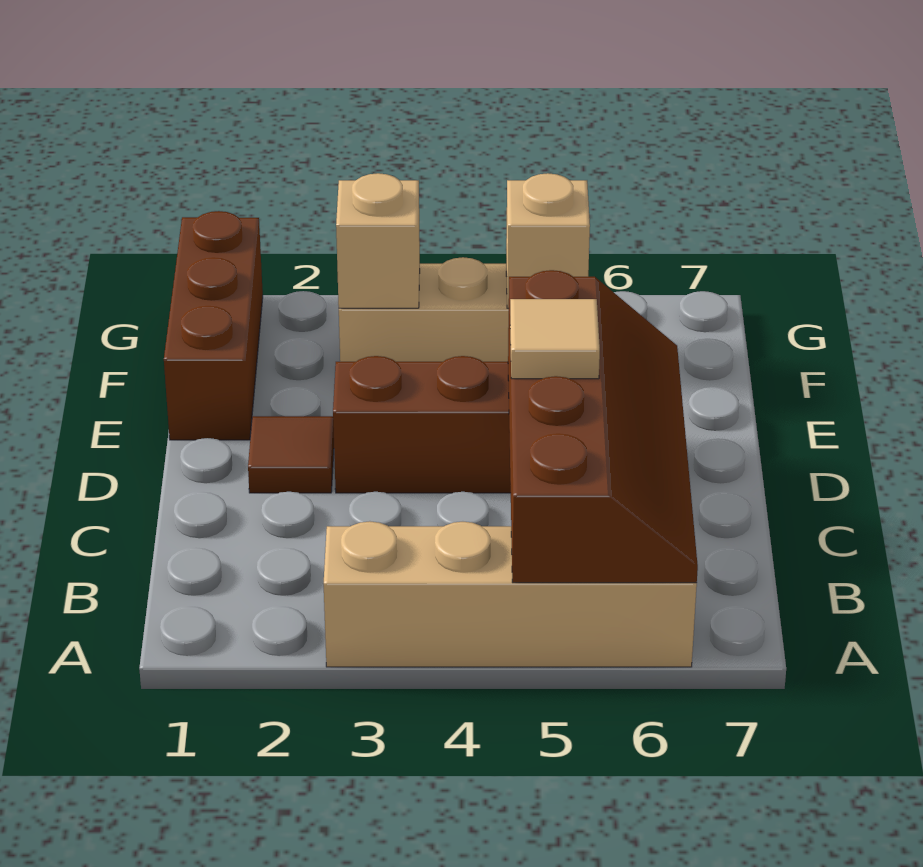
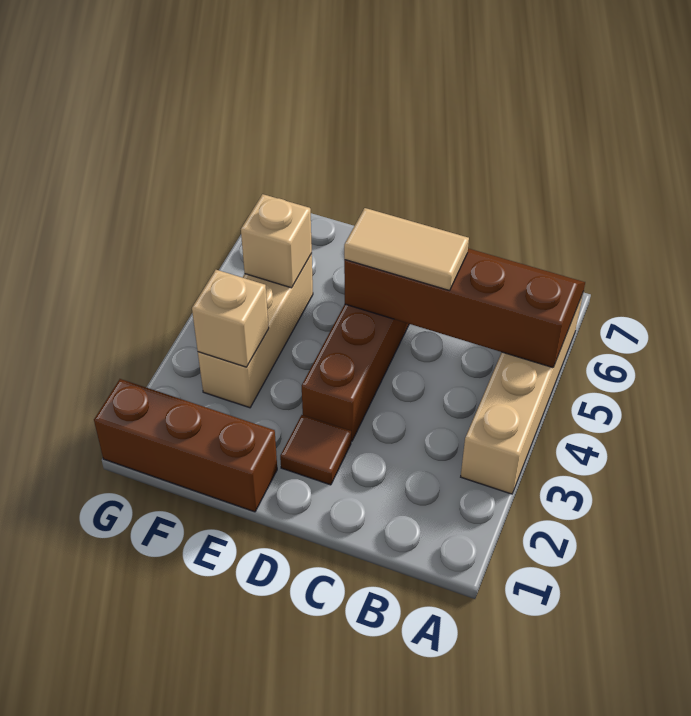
tan 1x1 tile [510,299,600,379] -> tan 1x2 tile [344,208,469,291]

